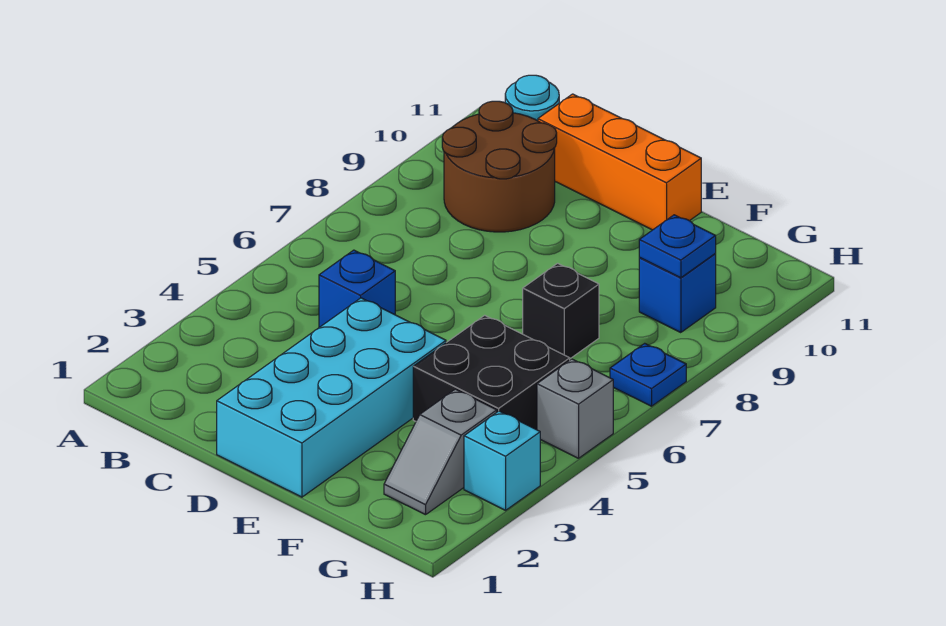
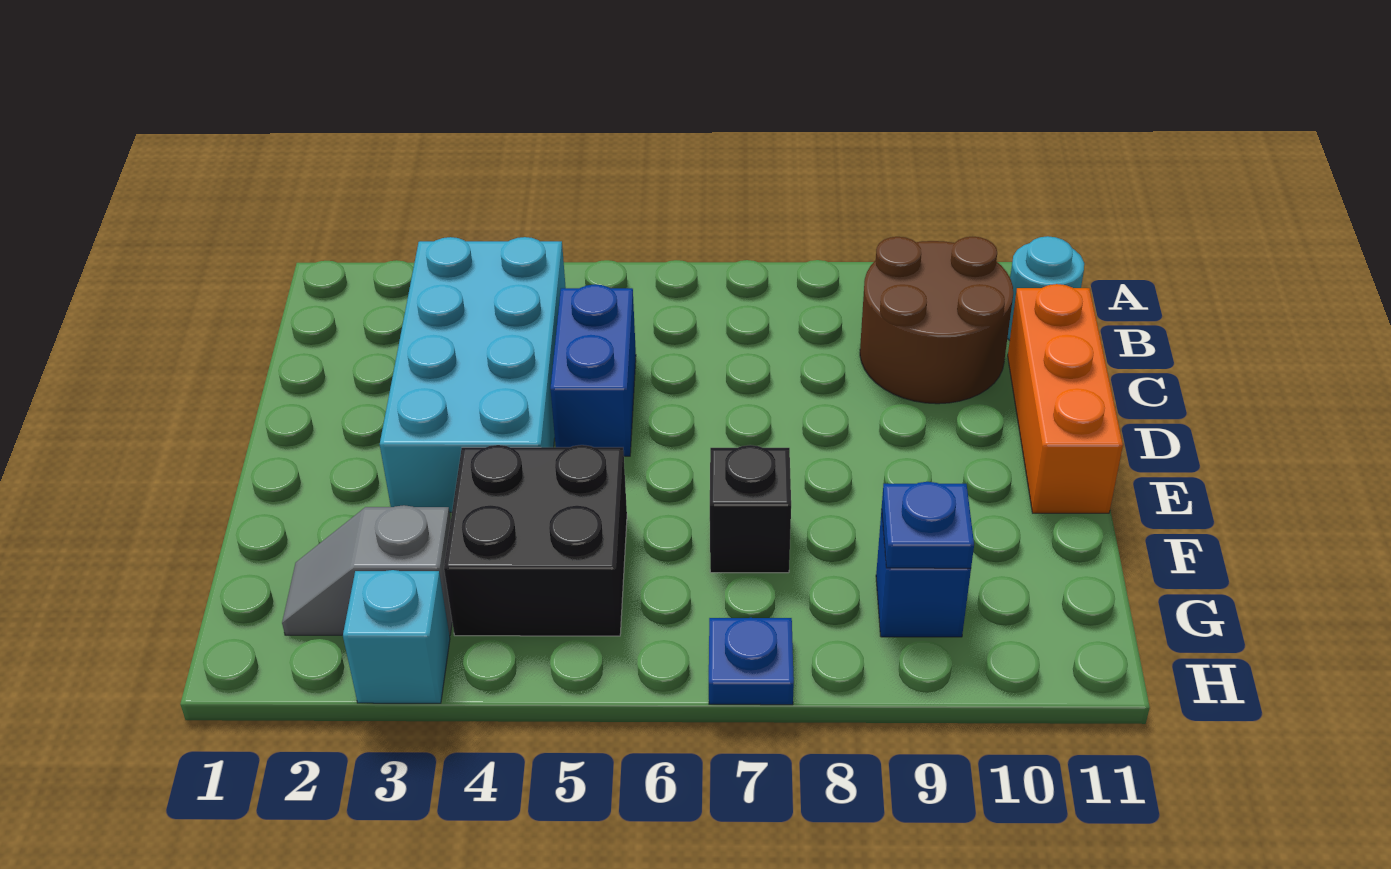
blue 1x1 brick [319,250,395,327] -> blue 1x2 brick [550,284,636,456]
cyan 2x4 brick [217,298,446,497] -> cyan 2x4 brick turned to [380,237,566,512]
grey 1x1 brick [537,359,613,458] -> none

